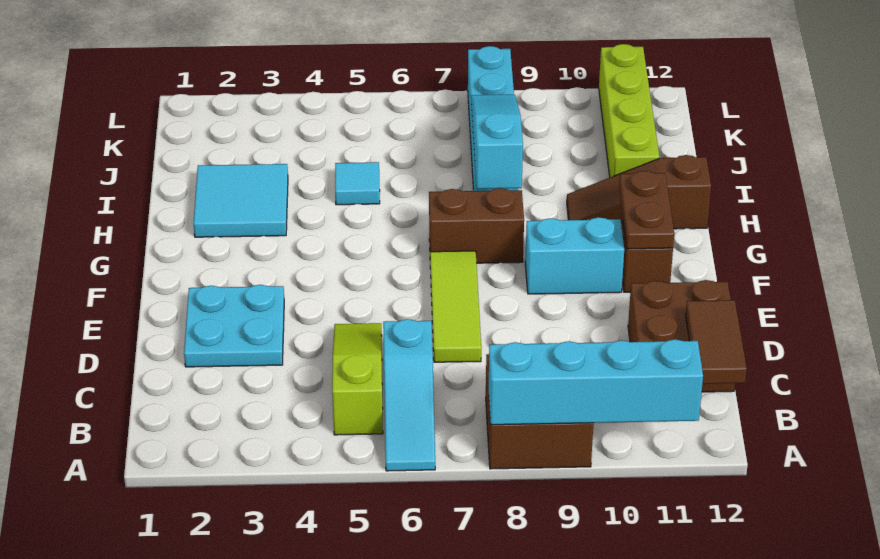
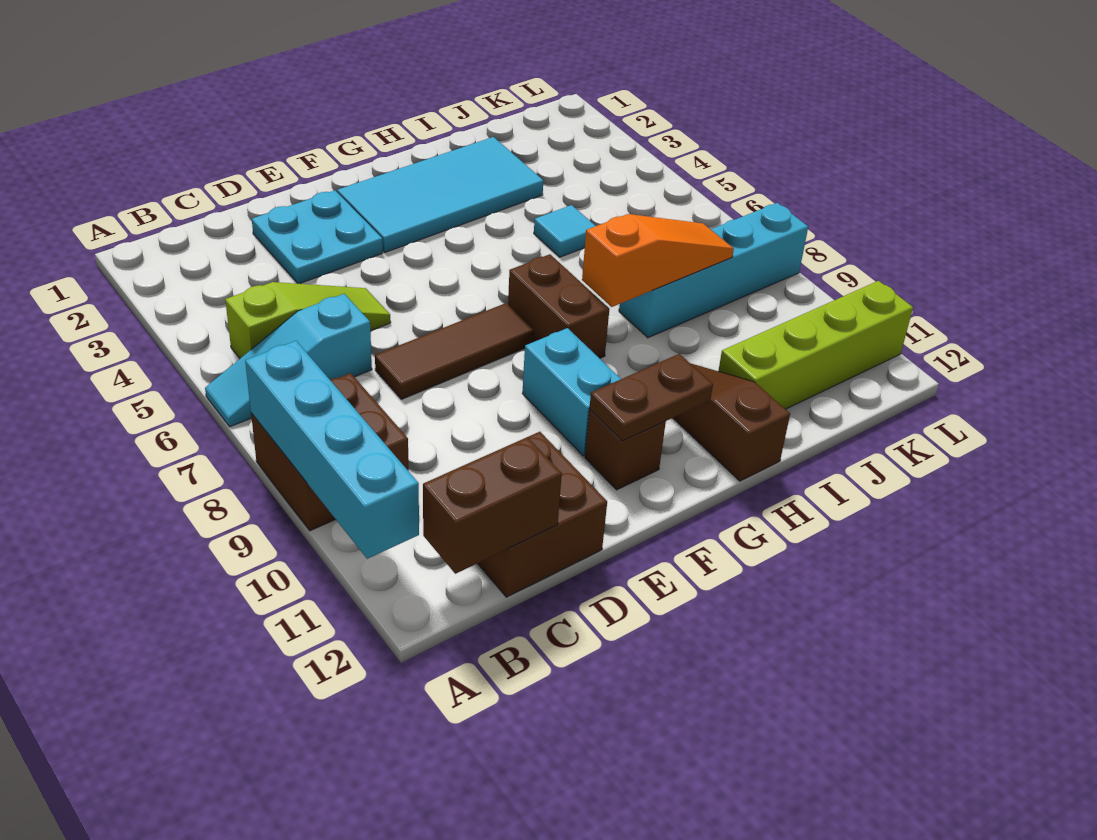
brown 1x2 tile [686,300,747,384] -> brown 1x2 brick [423,437,562,574]
lime 1x3 tile [430,251,481,362] -> brown 1x3 tile [375,303,534,399]
cyan 2x2 tile [194,164,288,237] -> cyan 2x4 tile [337,137,543,252]
cyan 1x3 slope [471,95,523,189] -> orange 1x3 slope [582,214,734,307]

